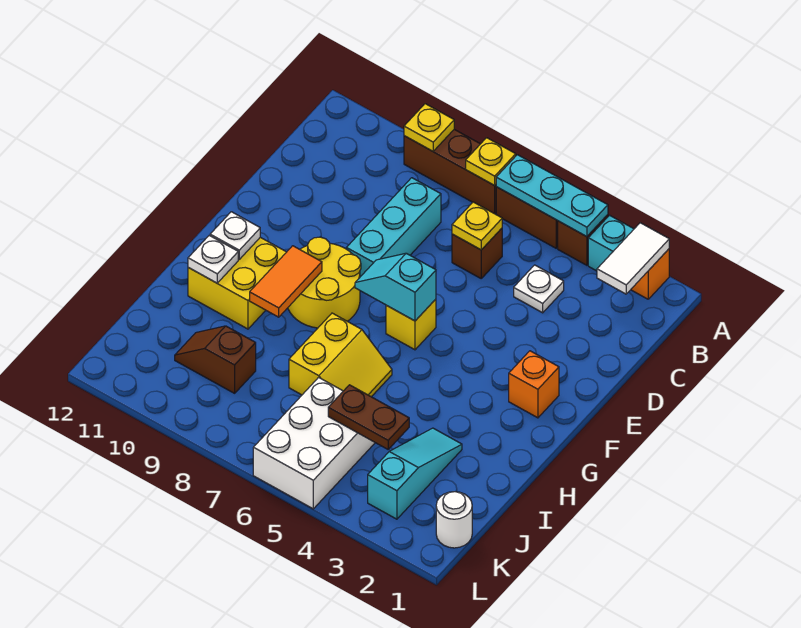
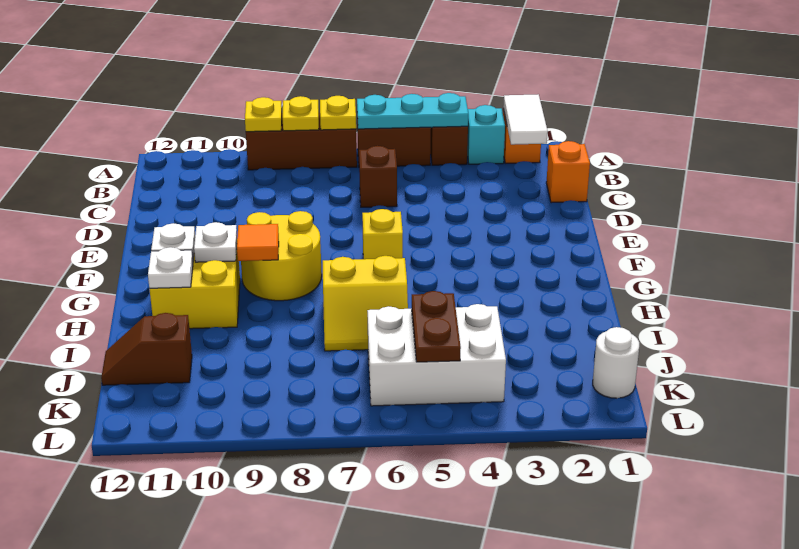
white 1x1 plate [514,265,564,313] -> white 1x1 plate moved to [194,222,237,262]
yellow 1x1 plate [452,202,502,250] -> yellow 1x1 plate moved to [283,96,319,131]
cyan 1x3 brick [346,178,441,277] -> none
orange 1x1 brick [509,351,559,418] -> orange 1x1 brick moved to [546,141,590,203]
cyan 1x2 slope [355,253,436,321] -> none
orange 1x2 tile [250,246,322,317] -> orange 1x1 tile [237,224,279,261]
yellow 2x2 slope [289,313,392,397] -> yellow 2x2 slope turned to [323,256,408,351]
cyan 1x3 slope [368,428,462,519] -> none
brown 1x2 plate [328,385,409,449] -> brown 1x2 plate turned to [412,291,461,362]
white 2x3 brick [253,377,375,509] -> white 2x3 brick turned to [367,304,506,406]
brown 1x2 slope [175,326,256,393] -> brown 1x2 slope moved to [101,313,192,385]

